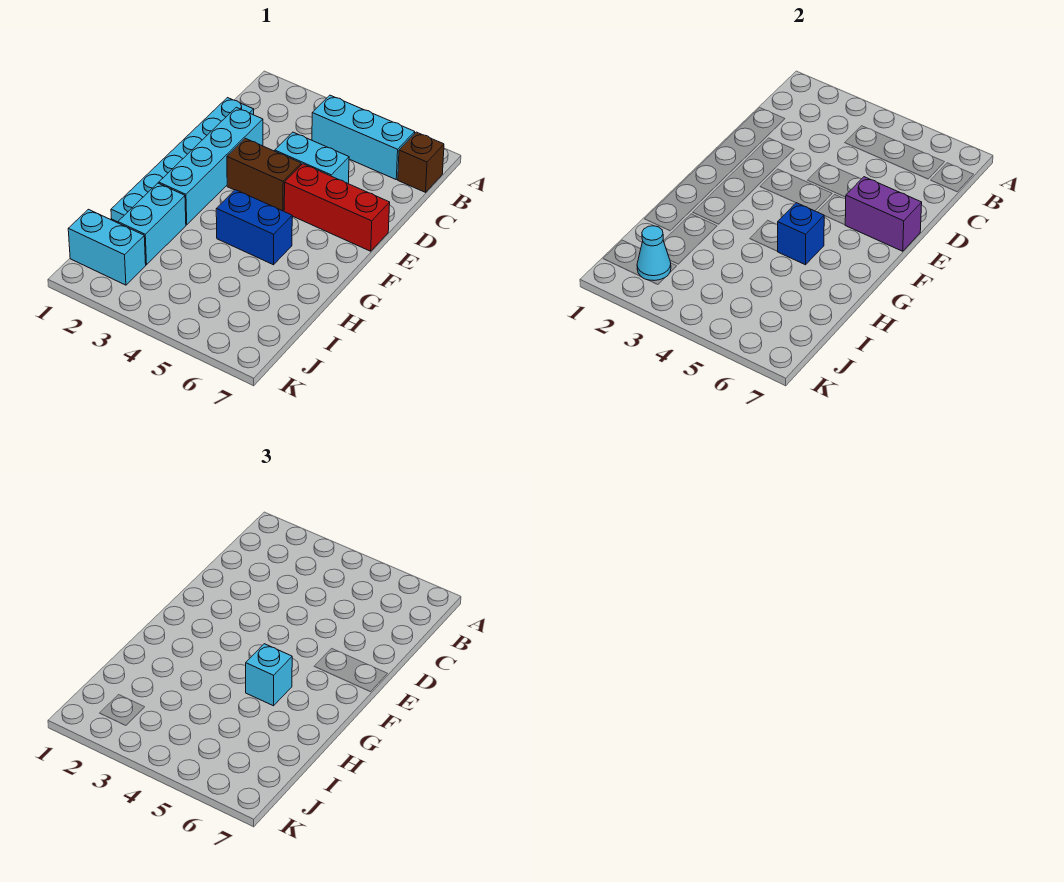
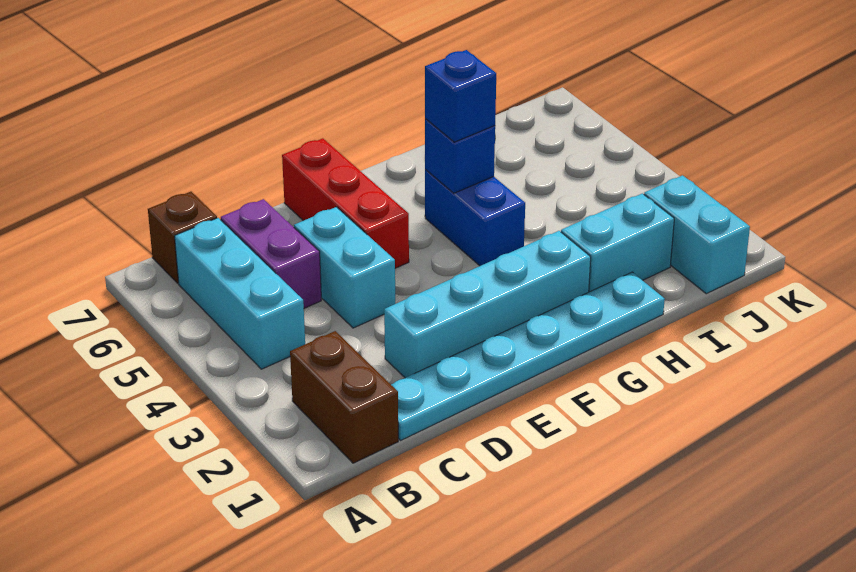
brown 1x2 brick [227,138,301,211] -> brown 1x2 brick moved to [290,331,398,463]
purple 1x2 brick [845,177,922,251] -> purple 1x2 brick moved to [221,199,321,308]
cyan 1x1 brick [246,644,292,706] -> blue 1x1 brick [425,50,496,142]
cyan 1x1 cone [637,226,671,281] -> none

